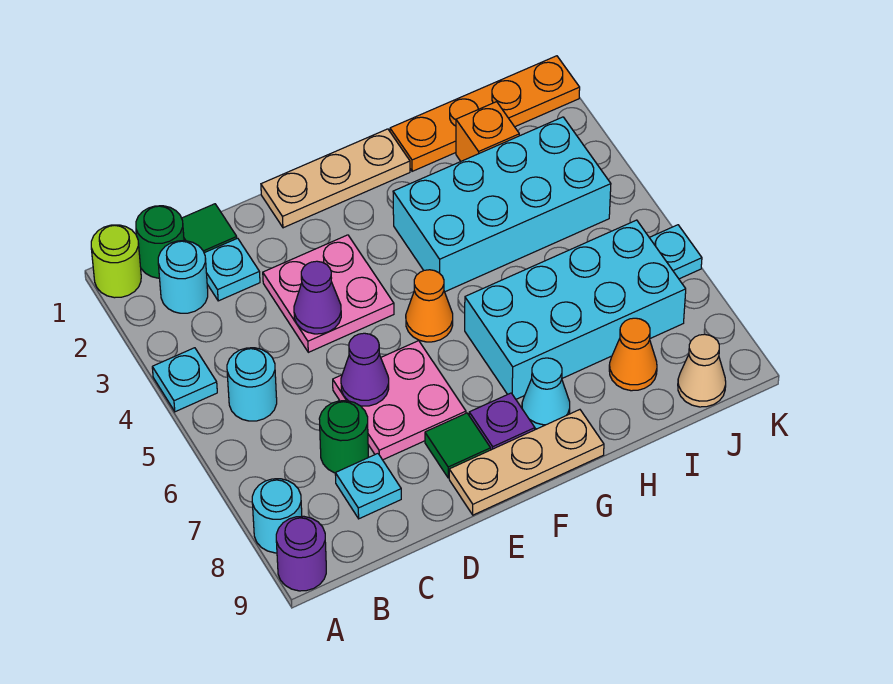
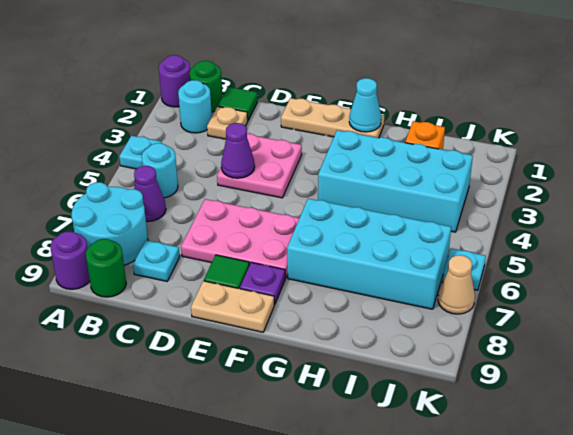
lime 1x1 round brick [91,225,141,298] -> purple 1x1 round brick [159,55,190,107]
cyan 1x1 round brick [252,479,302,553] -> cyan 2x2 round brick [71,182,148,265]
cyan 1x1 plate [204,238,260,301] -> tan 1x1 plate [207,107,248,139]
green 1x1 round brick [319,401,368,473] -> green 1x1 round brick moved to [86,239,126,297]
pink 2x2 plate [333,341,466,460] -> pink 2x3 plate [181,199,299,278]
purple 1x1 cone [341,333,389,406] -> purple 1x1 cone moved to [134,166,166,222]
tan 1x3 plate [449,410,604,515] -> tan 1x2 plate [191,281,274,332]
orange 1x1 cone [406,270,453,342] -> none
cyan 1x1 cone [522,358,570,429] -> cyan 1x1 cone moved to [349,78,381,132]
orange 1x4 plate [390,56,580,171] -> none
orange 1x1 cone [609,318,657,391] -> none
tan 1x1 cone [678,334,726,407] -> tan 1x1 cone moved to [438,255,475,314]

